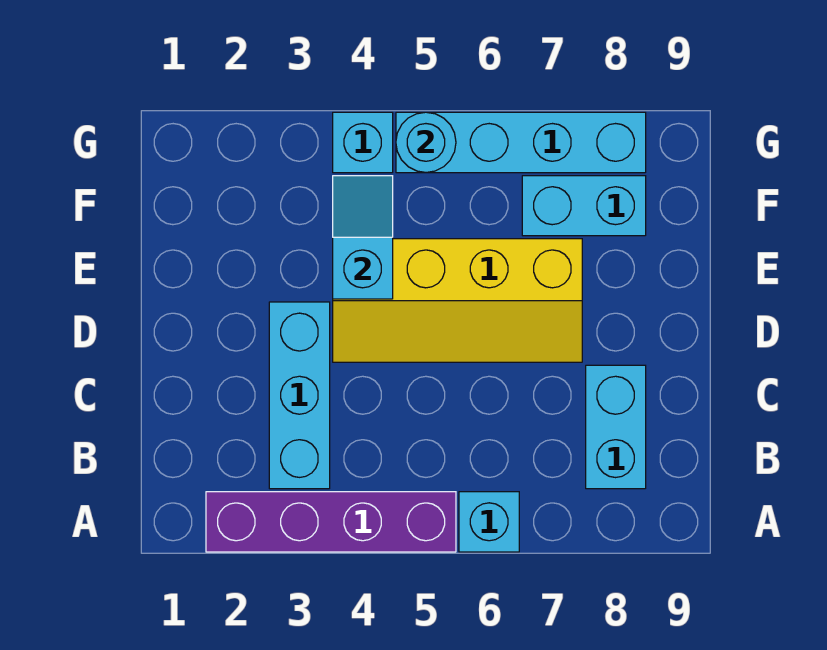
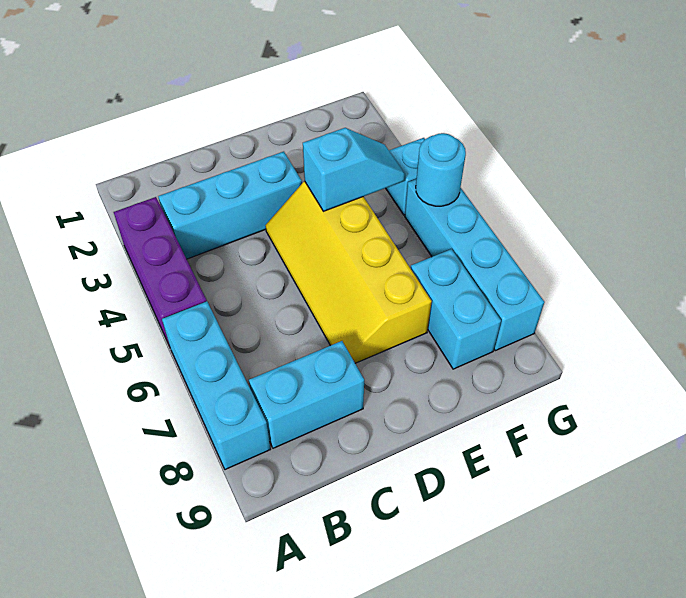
purple 1x4 brick [206,492,456,552] -> purple 1x3 brick [114,197,207,346]
cyan 1x1 brick [459,492,519,552] -> cyan 1x3 brick [162,301,271,470]

